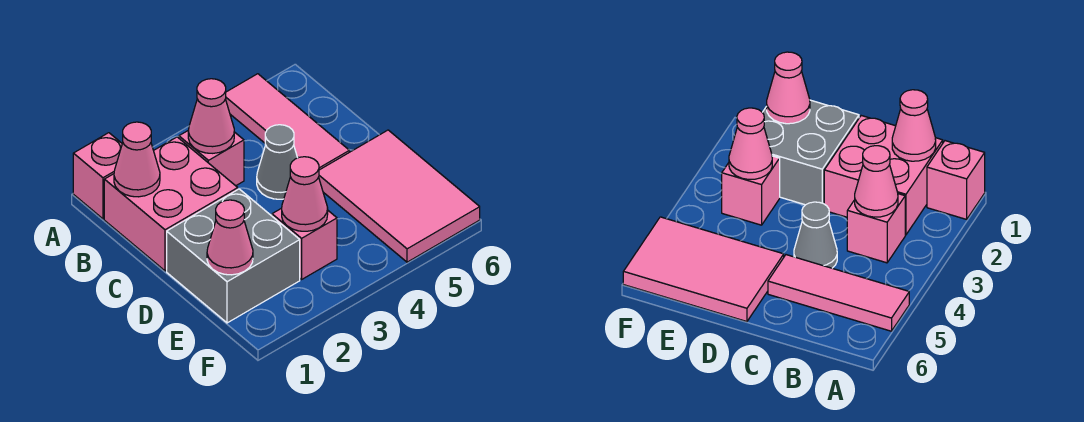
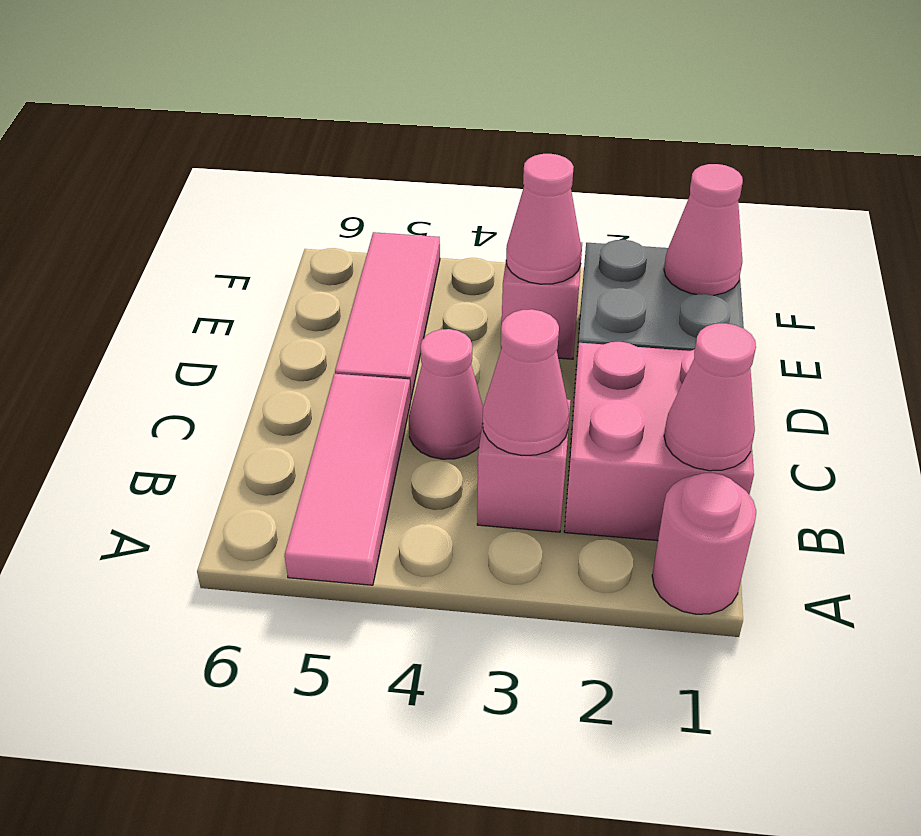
pink 1x1 brick [73,133,122,219] -> pink 1x1 round brick [652,473,756,614]
grey 1x1 cone [257,125,297,199] -> pink 1x1 cone [409,329,483,459]
pink 2x3 tile [319,130,480,262] -> pink 1x3 tile [335,232,440,399]

